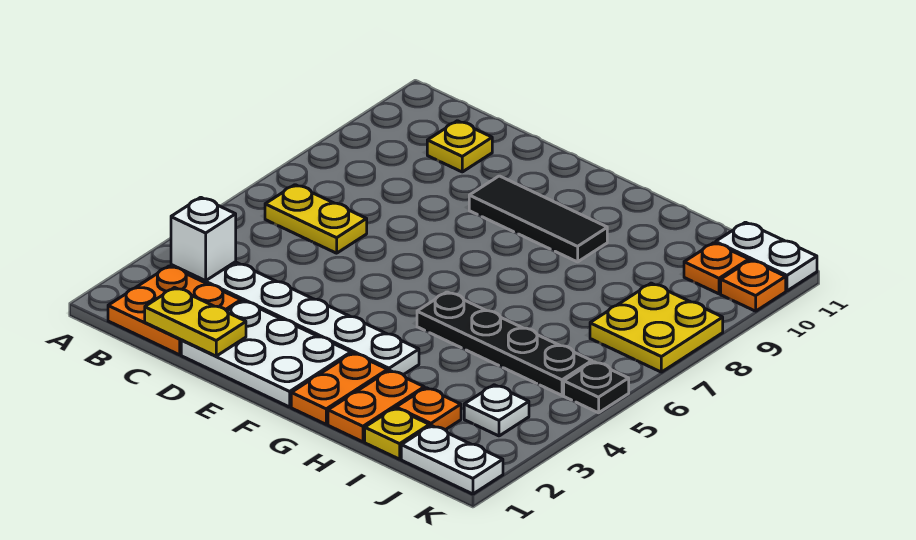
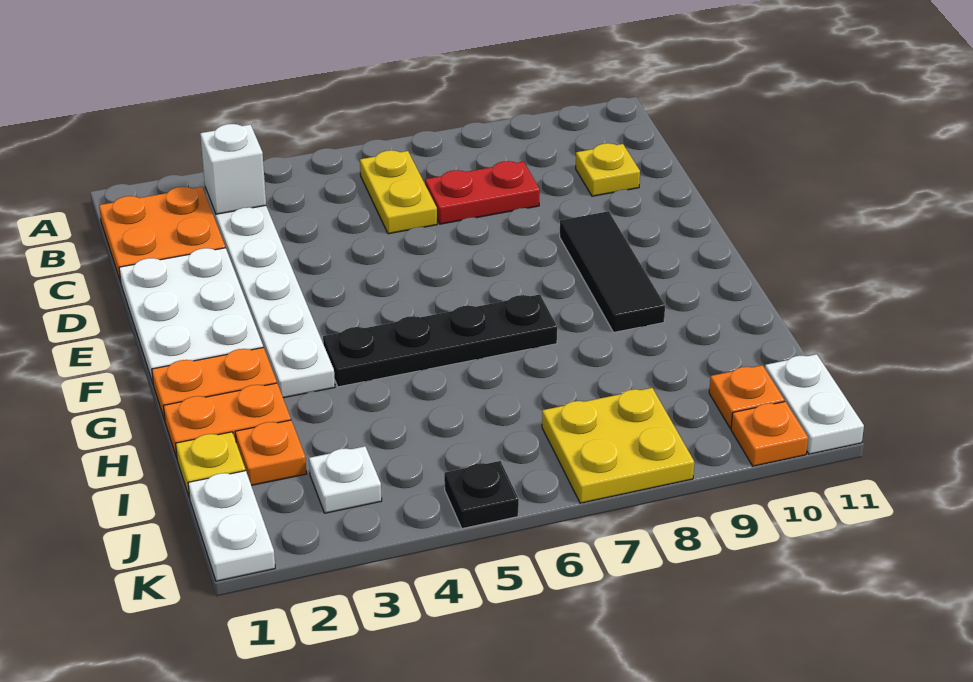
yellow 1x2 plate [145,288,246,356] -> none
none -> red 1x2 plate [425,161,540,224]
black 1x4 plate [417,292,592,395] -> black 1x4 plate turned to [323,294,557,387]

